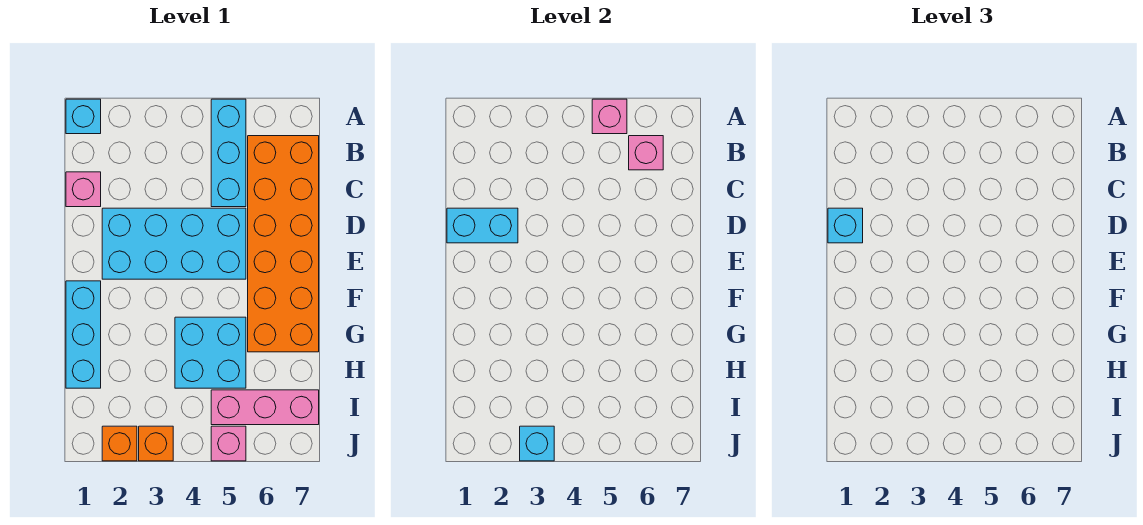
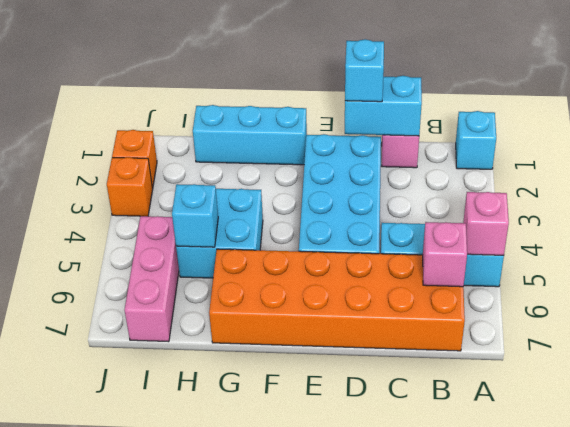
cyan 1x2 brick [447,208,518,243] -> cyan 1x2 brick turned to [345,76,422,136]
cyan 1x1 brick [520,426,554,461] -> cyan 1x1 brick moved to [172,184,218,247]
pink 1x1 brick [211,426,246,461] -> none

